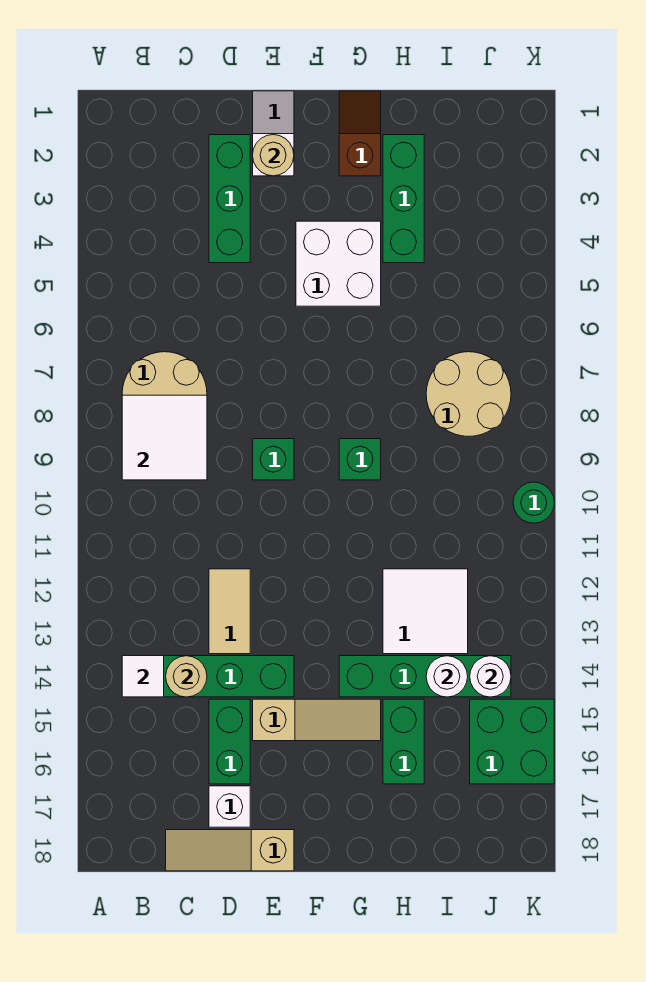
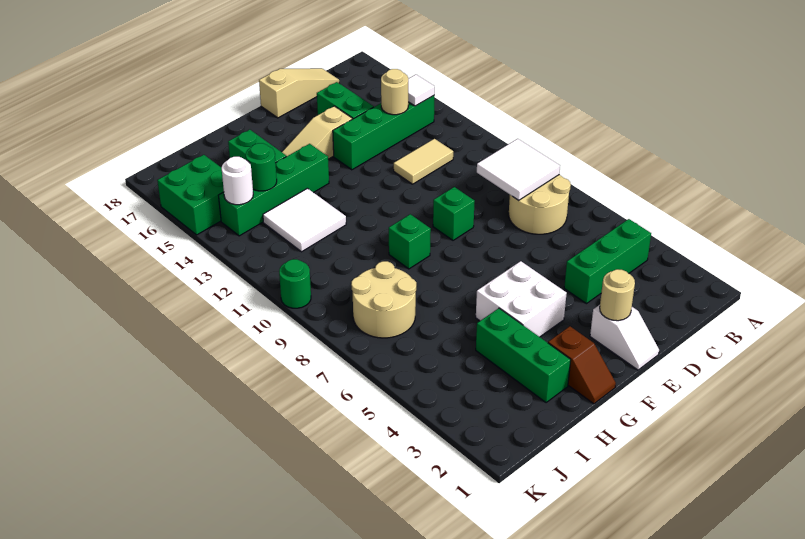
green 1x3 brick [209,135,250,263] -> green 1x3 brick turned to [564,219,651,304]
tan 1x2 tile [209,569,250,654] -> tan 1x2 tile turned to [394,139,453,184]
white 1x1 brick [209,786,250,827] -> none
white 1x1 round brick [426,656,468,697] -> green 1x1 round brick [246,143,277,191]

